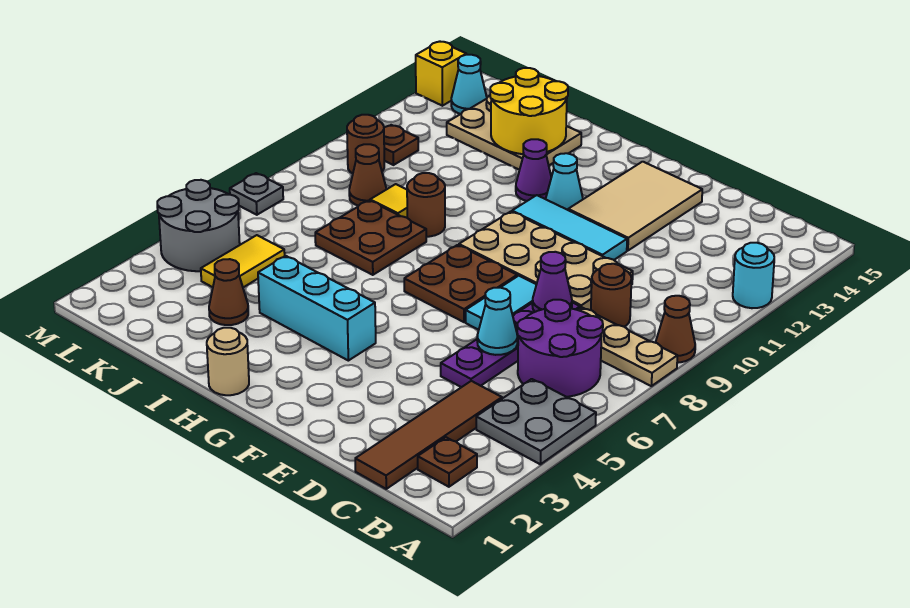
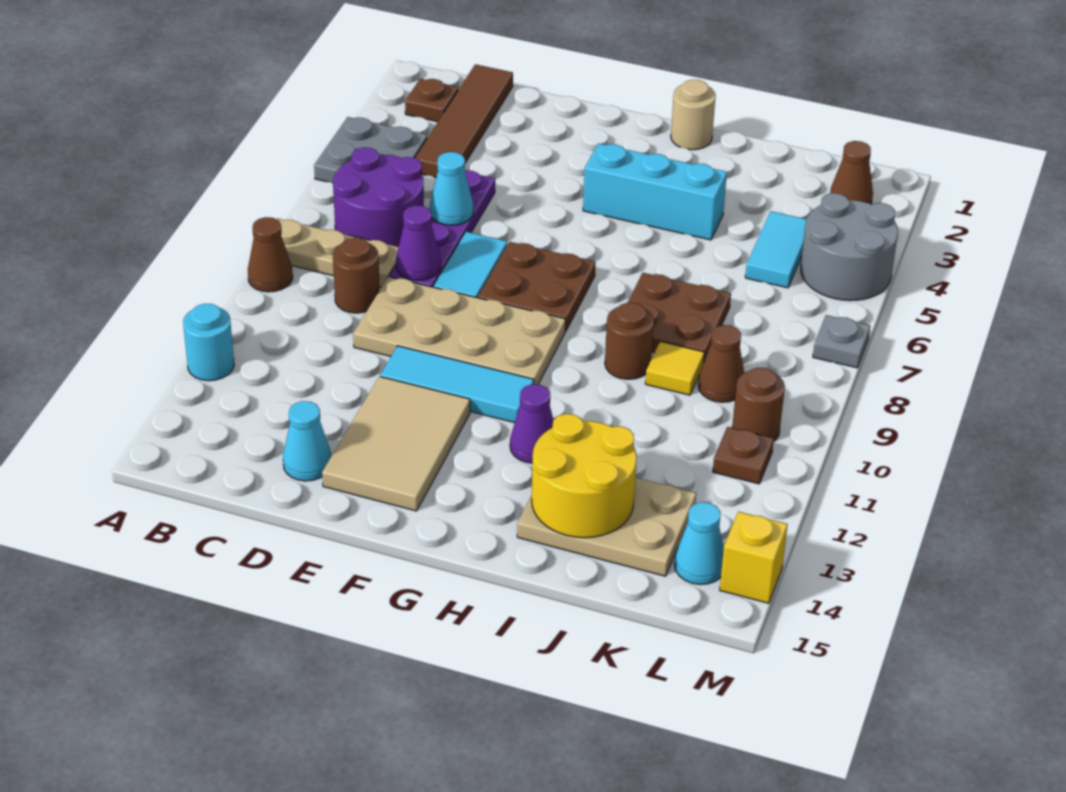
cyan 1x1 cone [546,153,583,210] -> cyan 1x1 cone moved to [283,401,331,481]
brown 1x1 cone [209,259,248,325] -> brown 1x1 cone moved to [830,141,873,204]
yellow 1x2 tile [201,235,285,287] -> cyan 1x2 tile [745,211,807,288]

